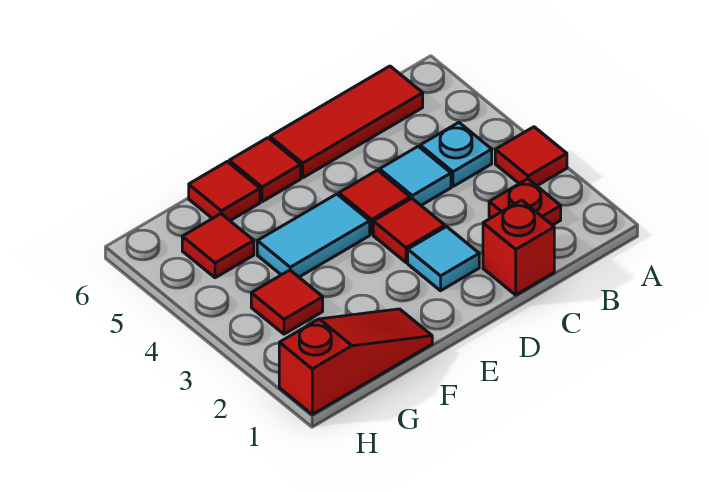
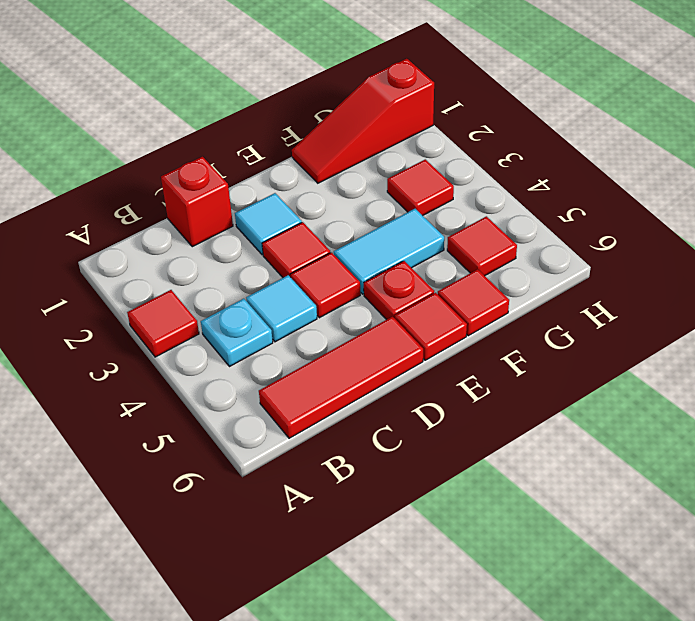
red 1x1 plate [489,179,561,225] -> red 1x1 plate moved to [364,261,434,320]

